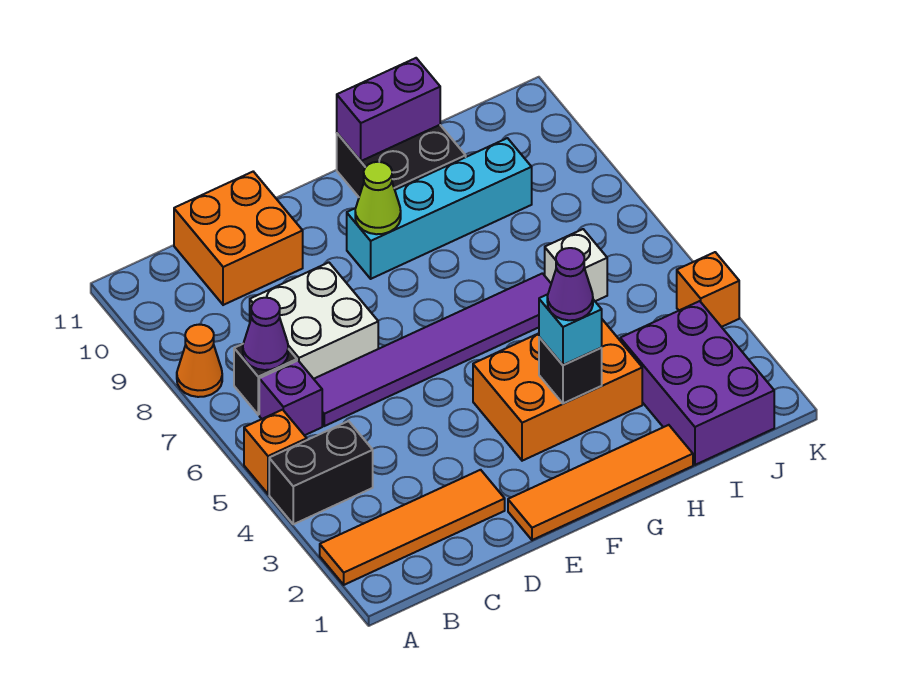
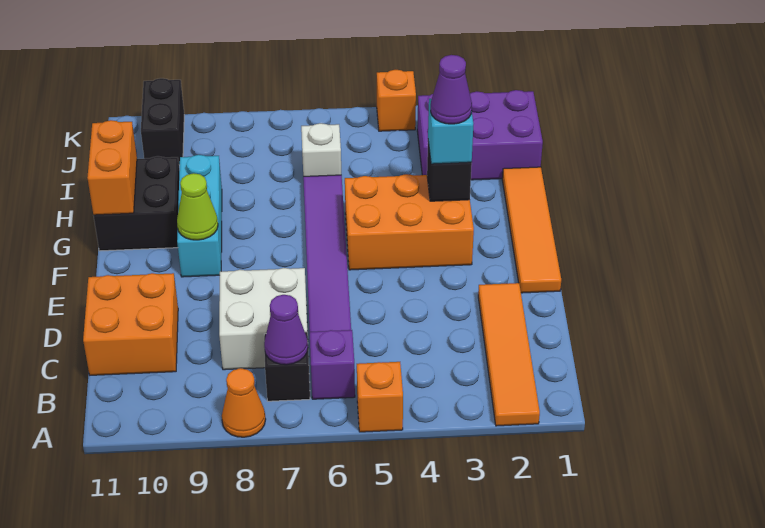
black 1x2 brick [269,421,373,524] -> black 1x2 brick moved to [141,78,184,165]
orange 2x3 brick [473,320,642,461] -> orange 2x3 brick turned to [345,174,474,270]
cyan 1x4 brick [347,138,532,279] -> cyan 1x3 brick [177,155,222,277]
purple 1x2 brick [337,58,440,161] -> orange 1x2 brick [87,120,137,215]

